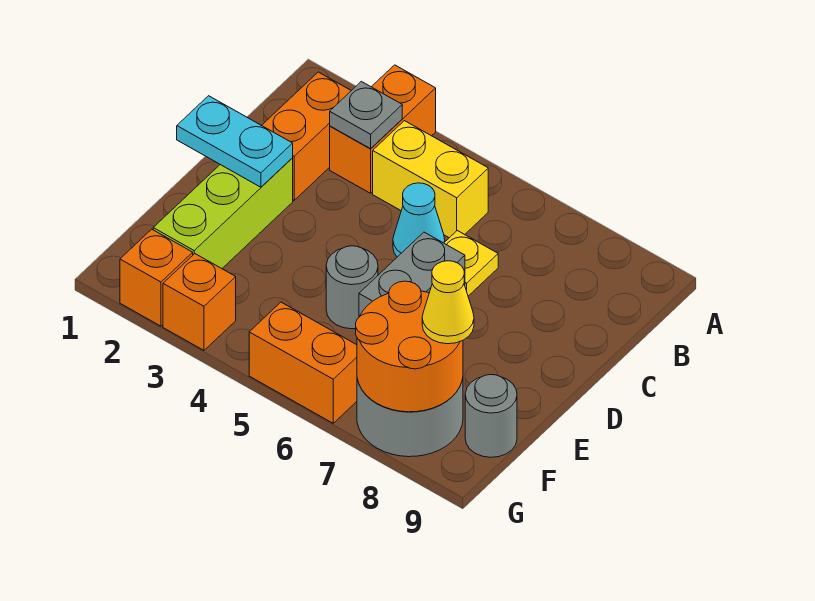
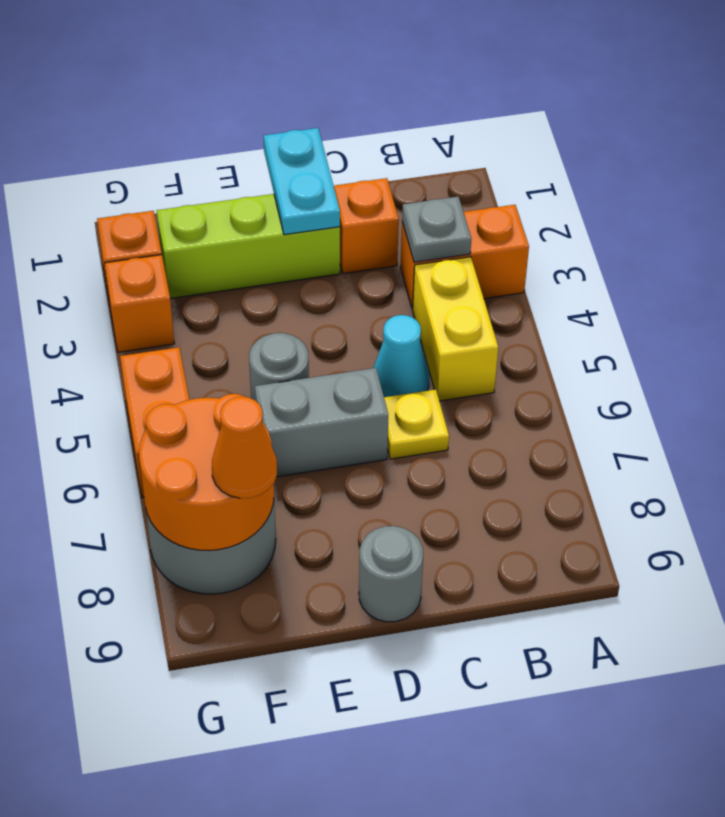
orange 1x2 brick [262,72,351,200] -> orange 1x1 brick [334,178,399,273]
yellow 1x1 cone [422,261,474,344] -> orange 1x1 cone [212,397,277,498]
grey 1x1 round brick [465,375,517,457] -> grey 1x1 round brick moved to [359,526,423,622]

